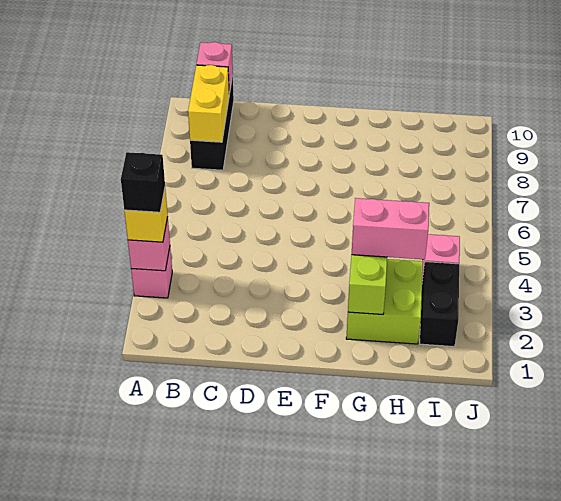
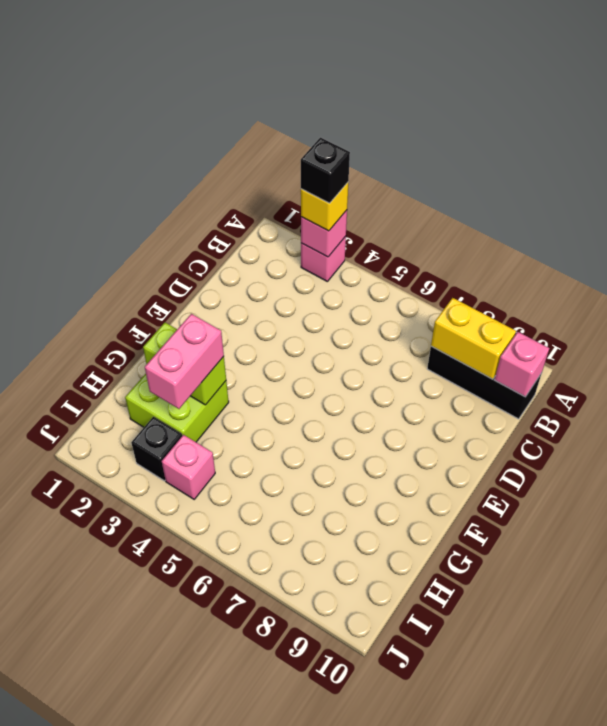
black 1x2 brick [420,262,459,347] -> black 1x1 brick [131,417,182,481]

